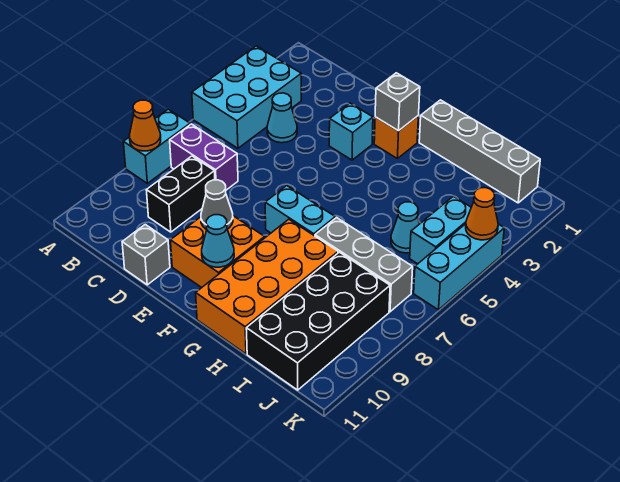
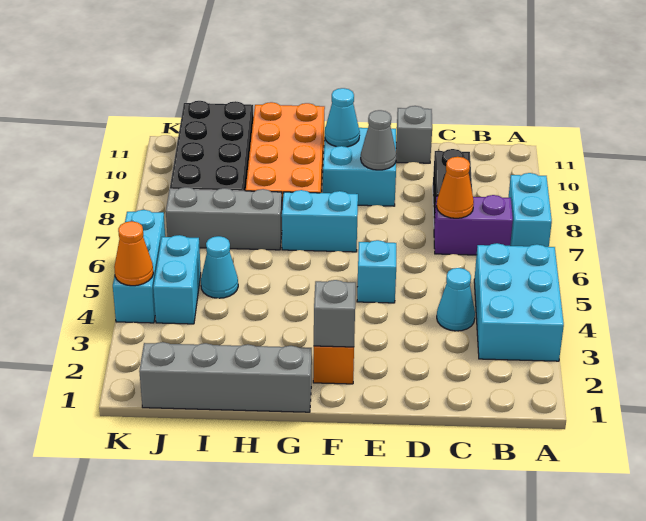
orange 1x1 cone [130,100,161,151] -> orange 1x1 cone moved to [437,157,474,218]
cyan 1x1 brick [329,103,373,160] -> cyan 1x1 brick moved to [357,240,396,303]
orange 2x2 brick [171,216,265,288] -> cyan 2x2 brick [323,127,396,206]

